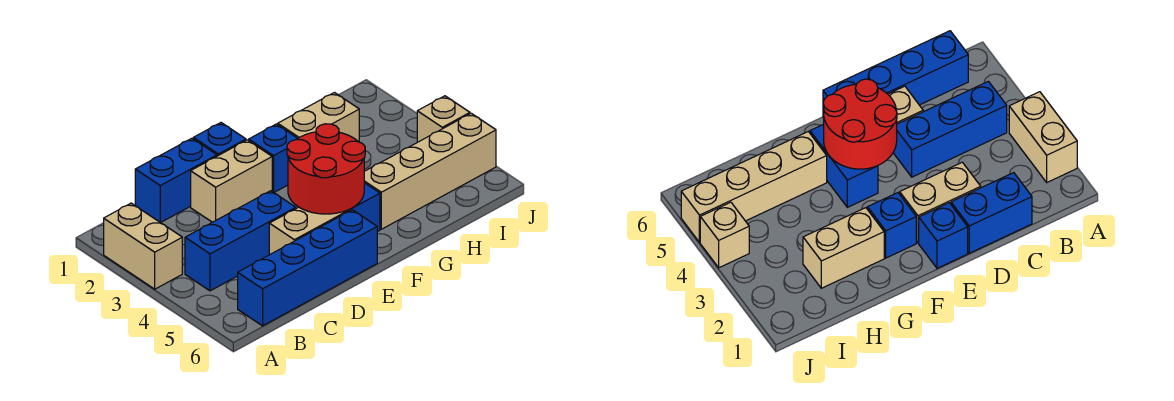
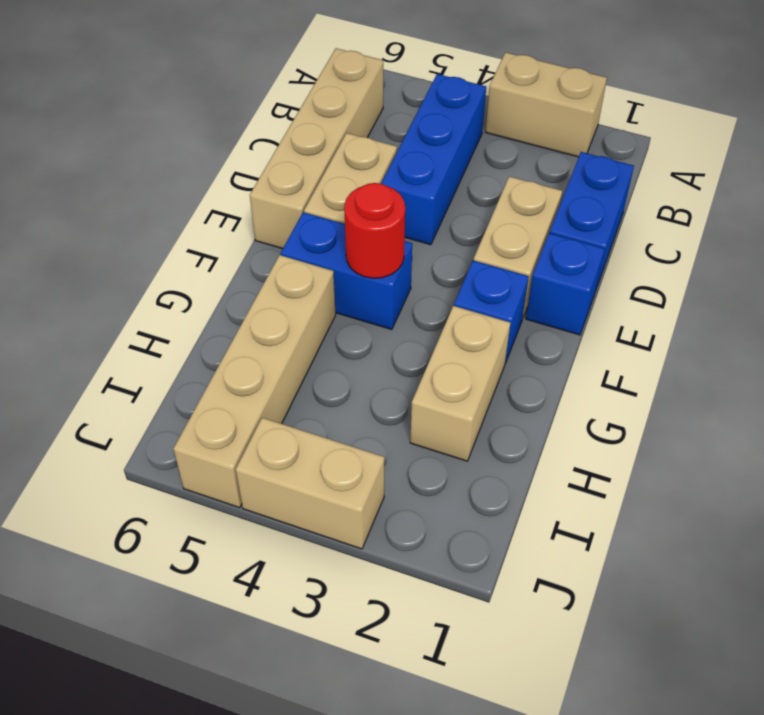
blue 1x4 brick [238,210,377,326] -> tan 1x4 brick [250,48,383,249]
red 2x2 round brick [287,124,365,214] -> red 1x1 round brick [344,183,405,278]
tan 1x1 brick [417,96,470,142] -> tan 1x2 brick [236,418,384,549]

